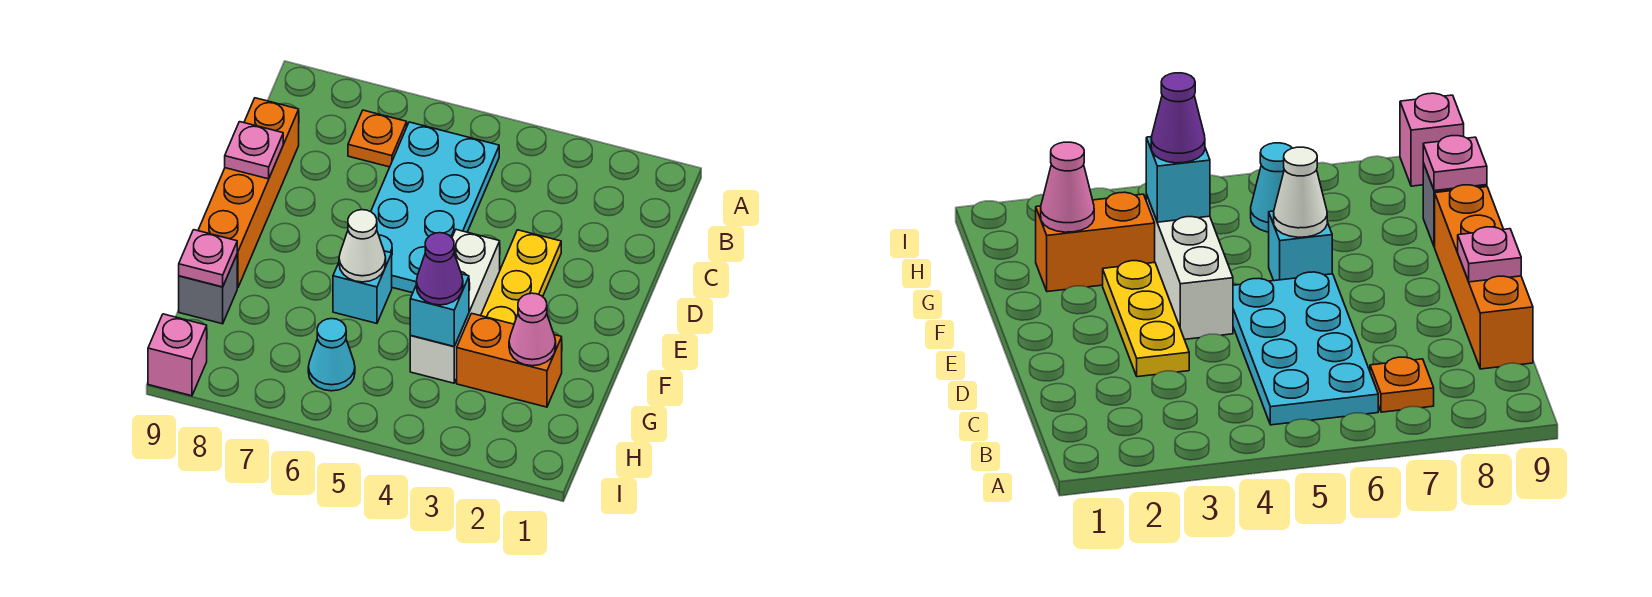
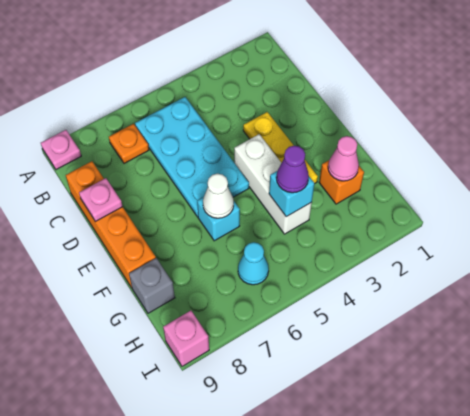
orange 1x2 brick [457,313,562,407] -> orange 1x1 brick [319,160,364,204]
pink 1x1 plate [179,230,237,287] -> pink 1x1 plate moved to [41,130,81,170]

